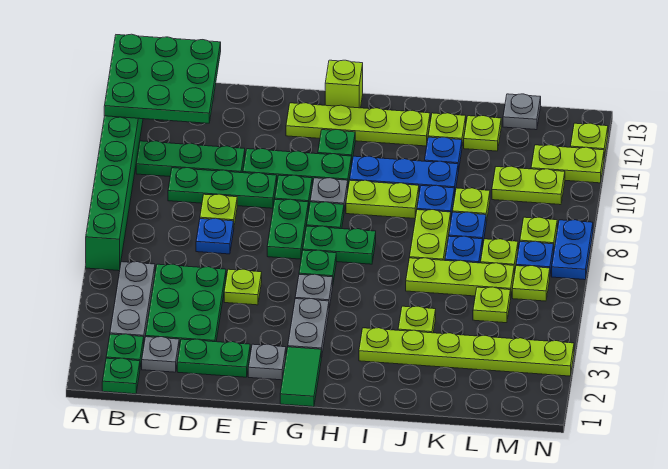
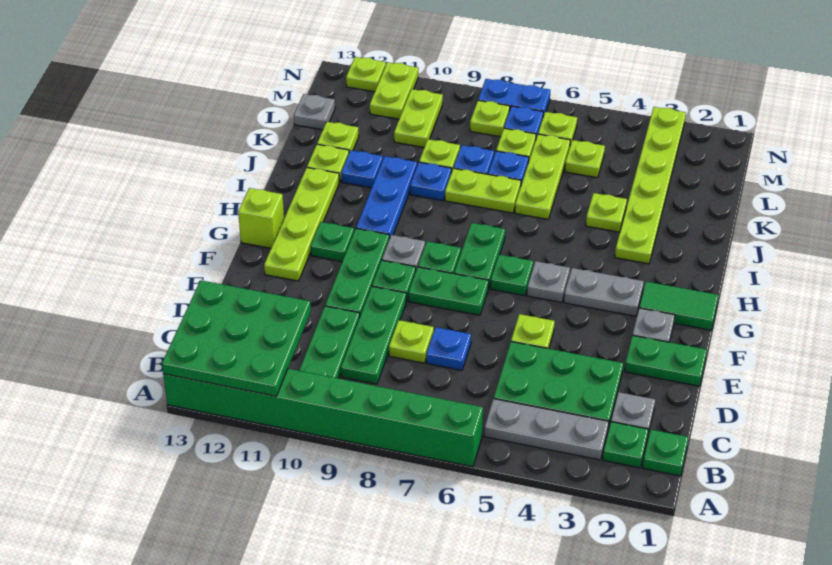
green 1x2 plate [177,339,250,377] -> green 1x2 plate turned to [625,335,707,386]
lime 1x2 plate [346,180,419,219] -> none

